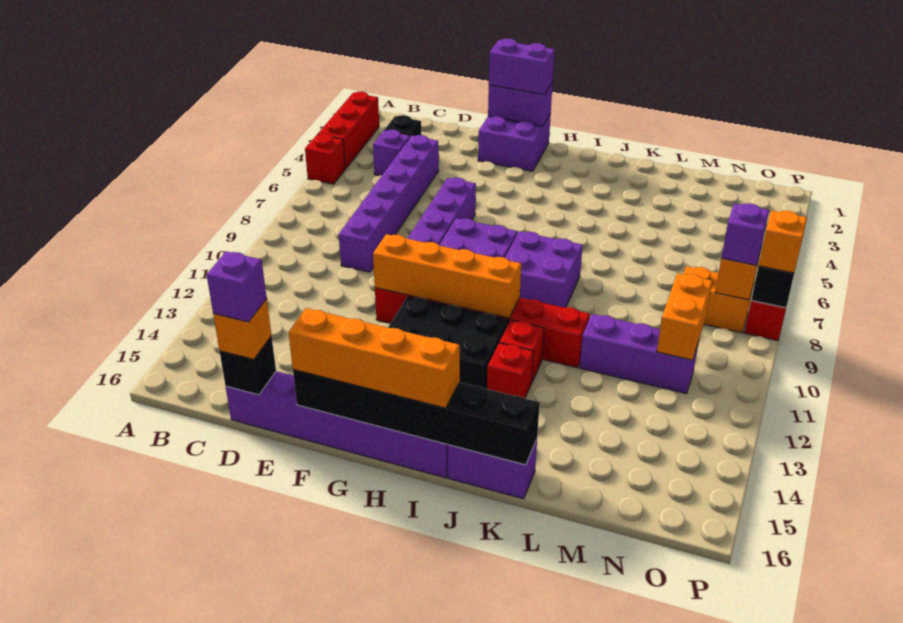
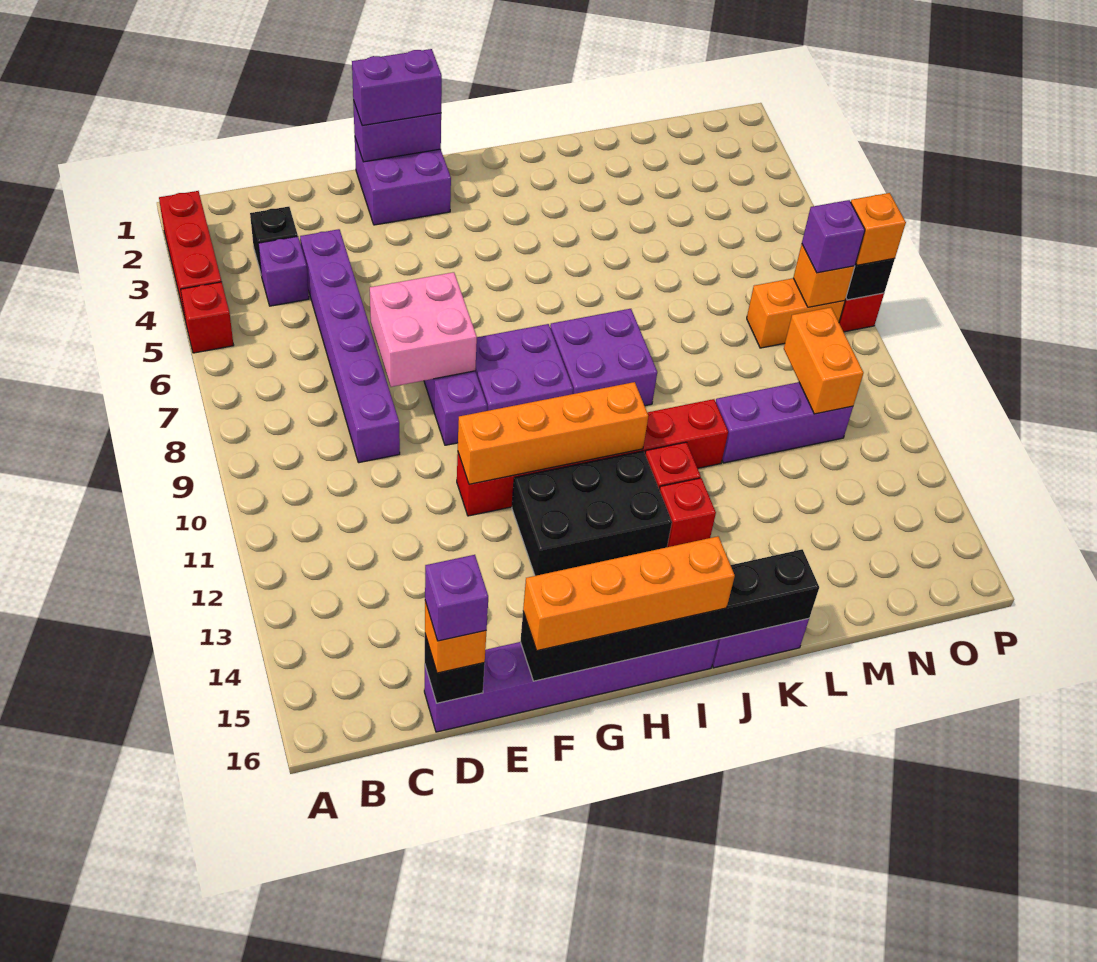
none -> pink 2x2 brick [370,272,477,387]

